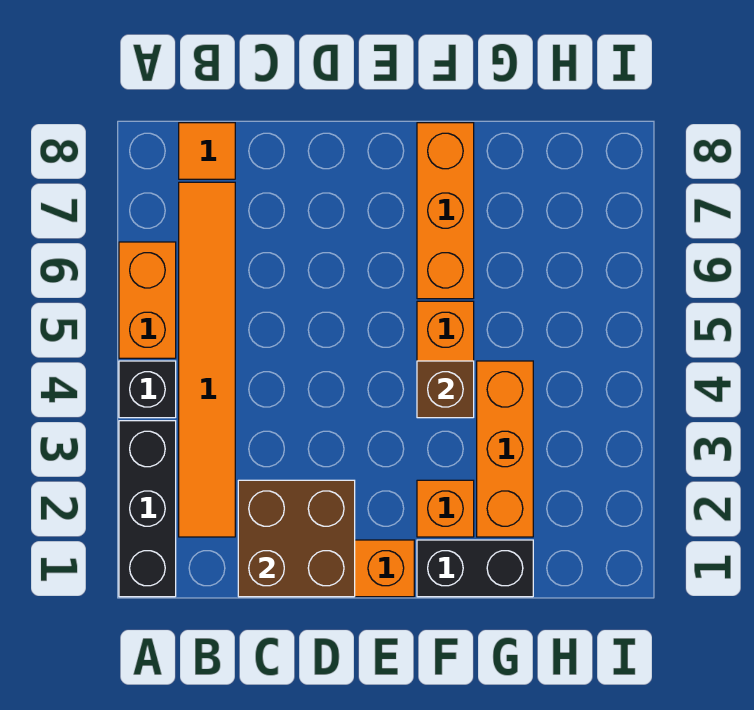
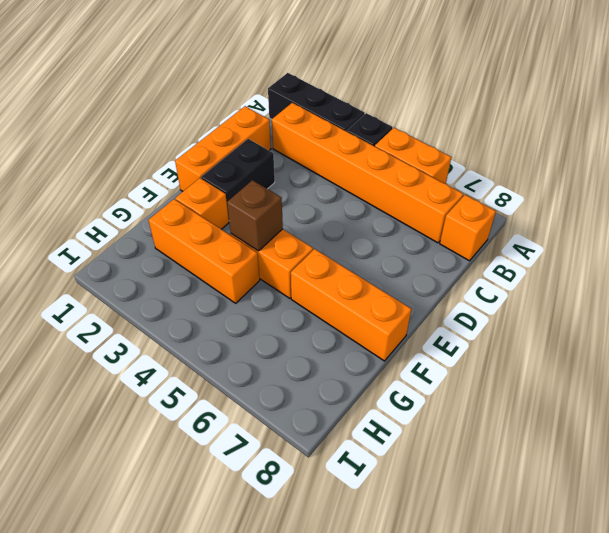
orange 1x6 tile [179,182,235,537] -> orange 1x6 brick [272,103,463,243]
orange 1x1 tile [179,123,235,179] -> orange 1x1 brick [440,195,496,261]
brown 2x2 brick [238,480,355,597] -> none
black 1x2 brick [417,540,533,597] -> black 1x2 brick moved to [201,139,275,218]

